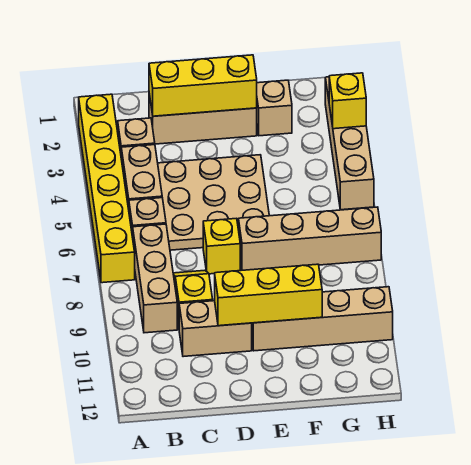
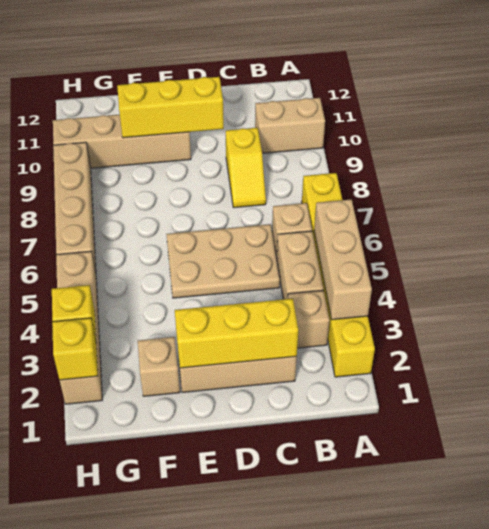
tan 1x3 brick [133,224,177,333] -> tan 1x3 brick moved to [314,199,372,320]
tan 3x3 plate [158,155,269,250] -> tan 2x3 plate [167,224,280,298]
tan 1x2 brick [179,301,252,357] -> tan 1x2 brick moved to [255,98,325,153]
yellow 1x1 brick [203,218,240,274] -> yellow 1x1 brick moved to [52,318,98,380]
tan 1x4 brick [238,207,381,270] -> tan 1x4 brick turned to [53,142,96,273]

